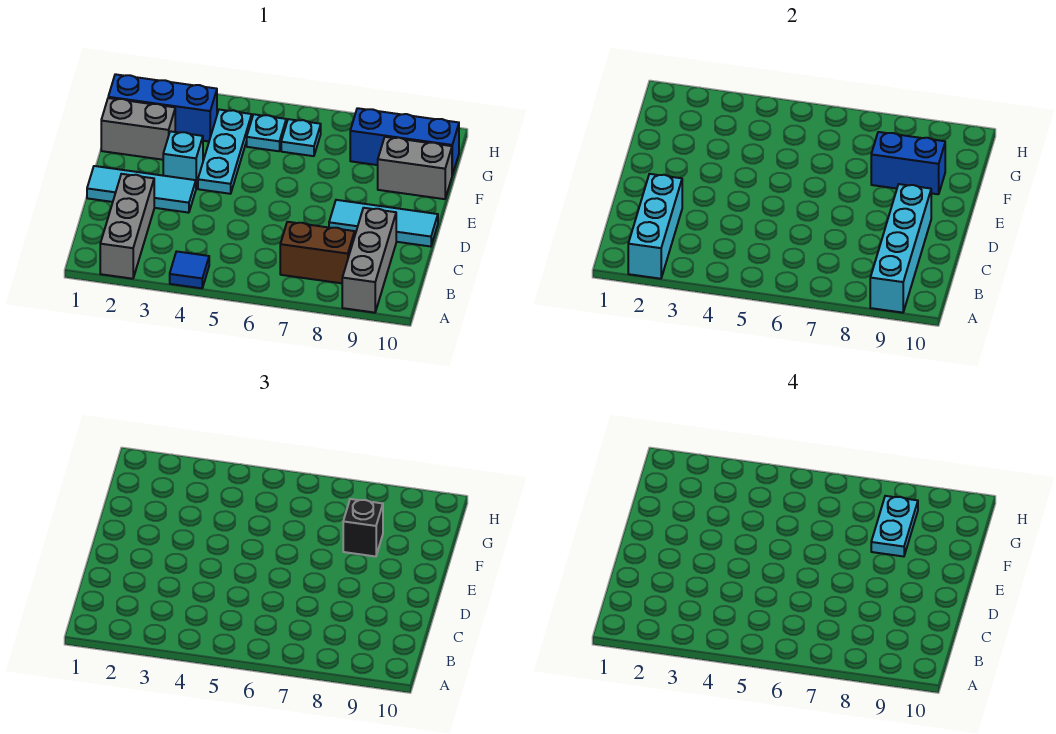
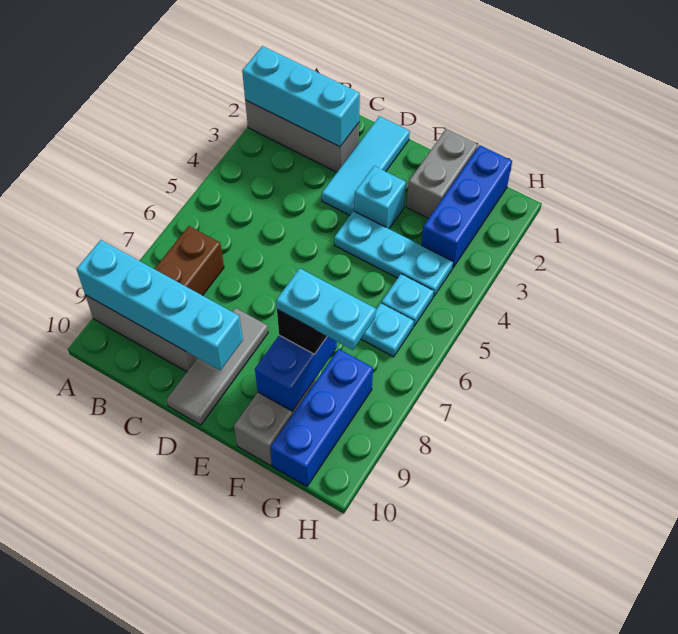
blue 1x1 tile [170,251,209,288] -> none
cyan 1x3 tile [329,200,438,246] -> grey 1x3 tile [167,308,268,425]

